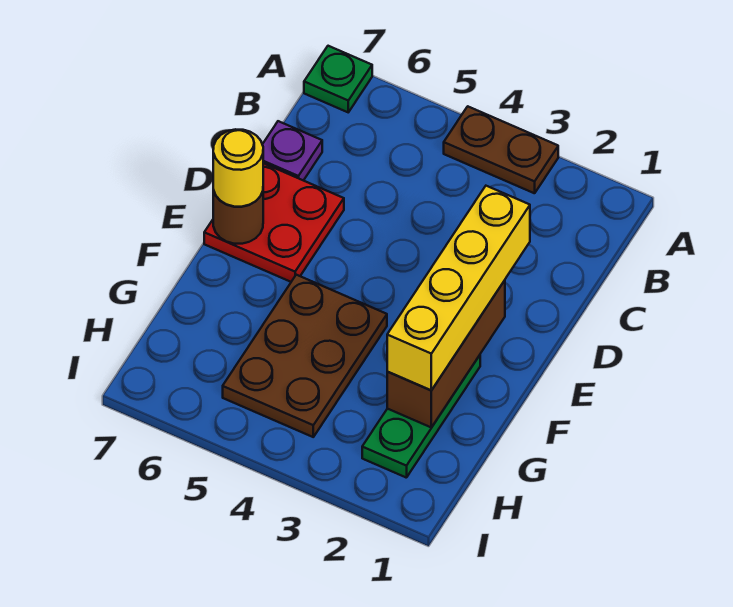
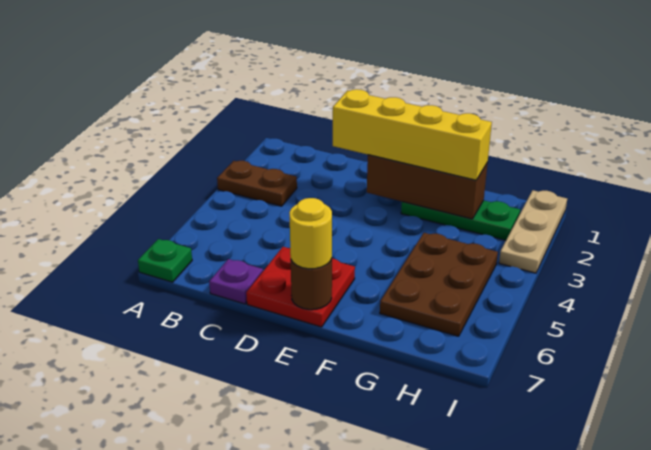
brown 1x2 plate [444,106,558,193] -> brown 1x2 plate turned to [217,161,297,206]
brown 2x3 plate [223,275,387,437] -> brown 2x3 plate turned to [380,233,498,336]
none -> tan 1x3 plate [499,190,567,273]

